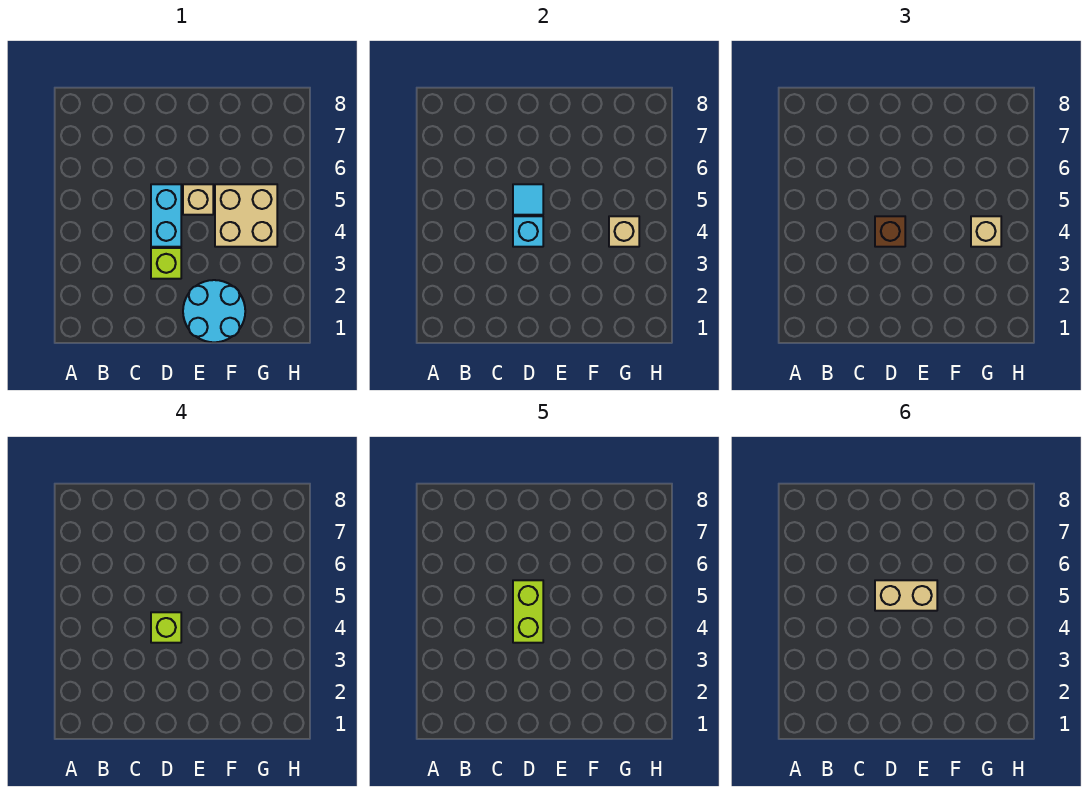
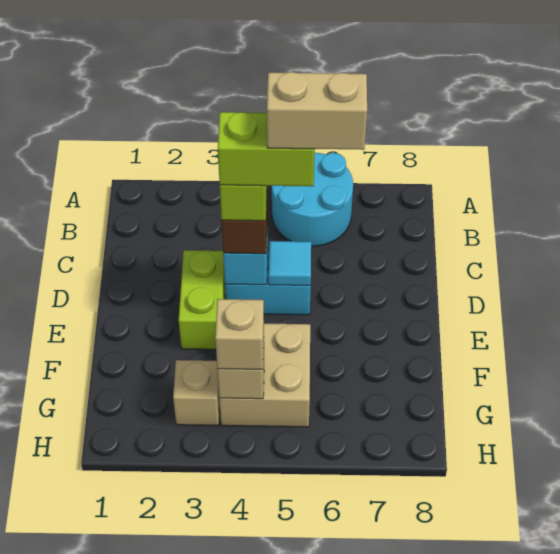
lime 1x1 brick [151,248,181,279] -> lime 1x2 brick [179,250,225,349]
tan 1x2 brick [875,580,937,611] -> tan 1x2 brick turned to [267,72,367,150]
cyan 2x2 round brick [183,280,245,342] -> cyan 2x2 round brick moved to [272,153,353,246]
tan 1x1 brick [183,184,213,215] -> tan 1x1 brick moved to [173,360,220,425]

